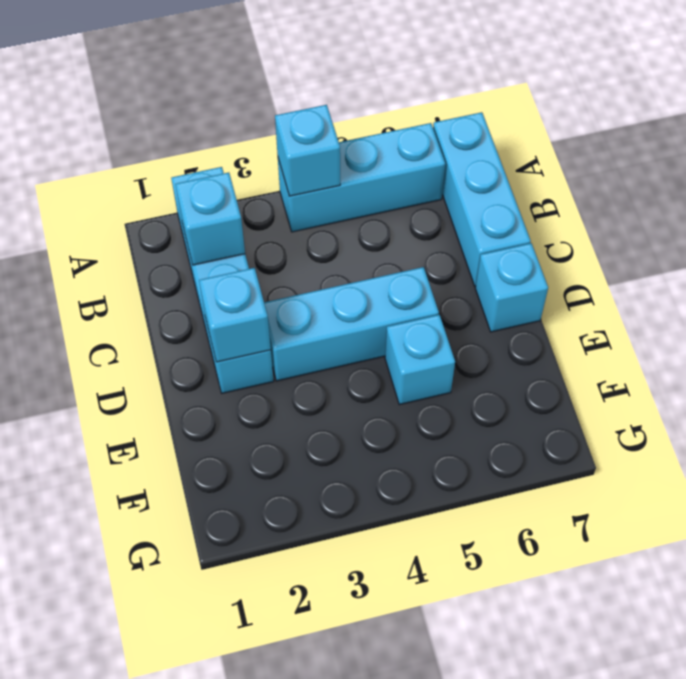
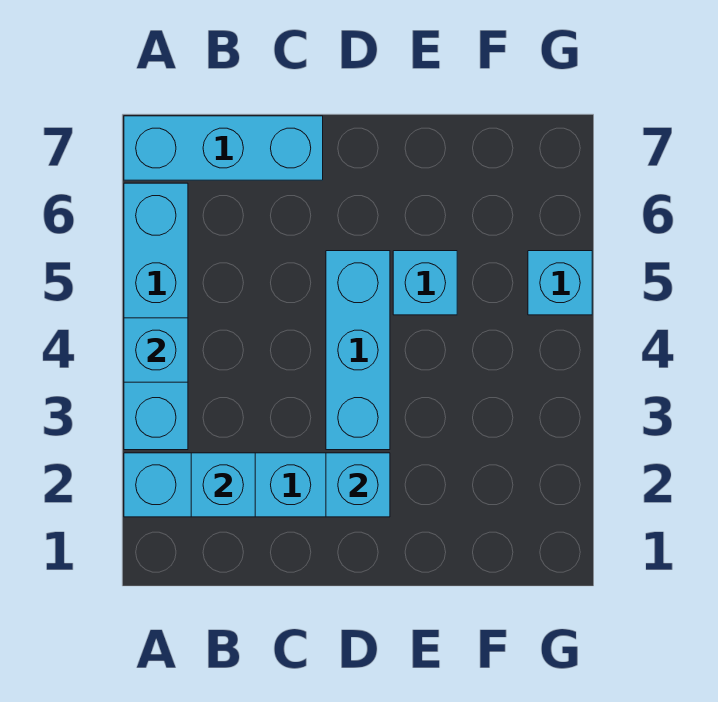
cyan 1x3 brick [278,123,445,232] -> cyan 1x4 brick [124,183,188,450]
cyan 1x1 brick [475,243,548,332] -> cyan 1x1 brick moved to [528,251,592,315]

